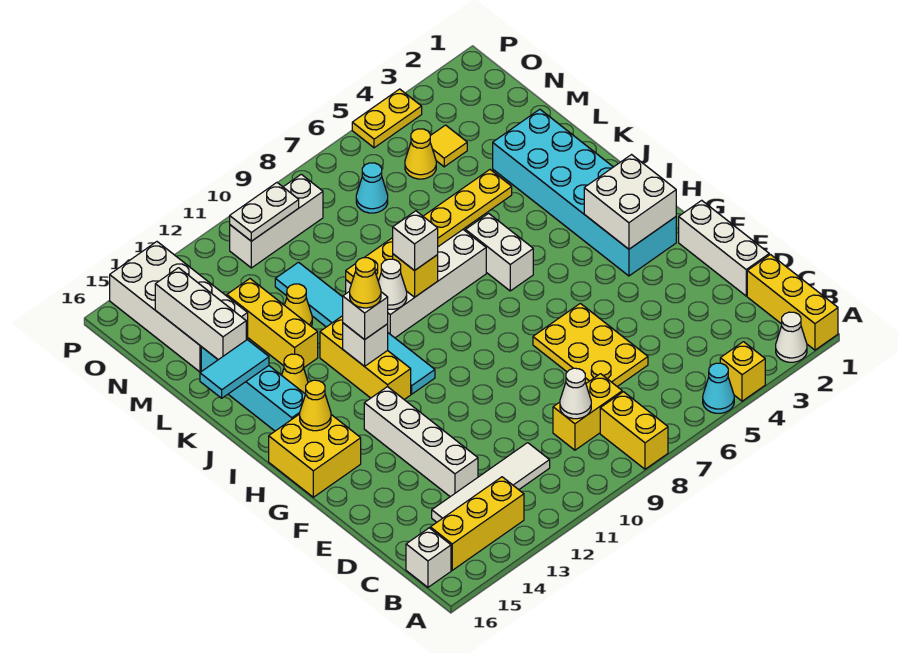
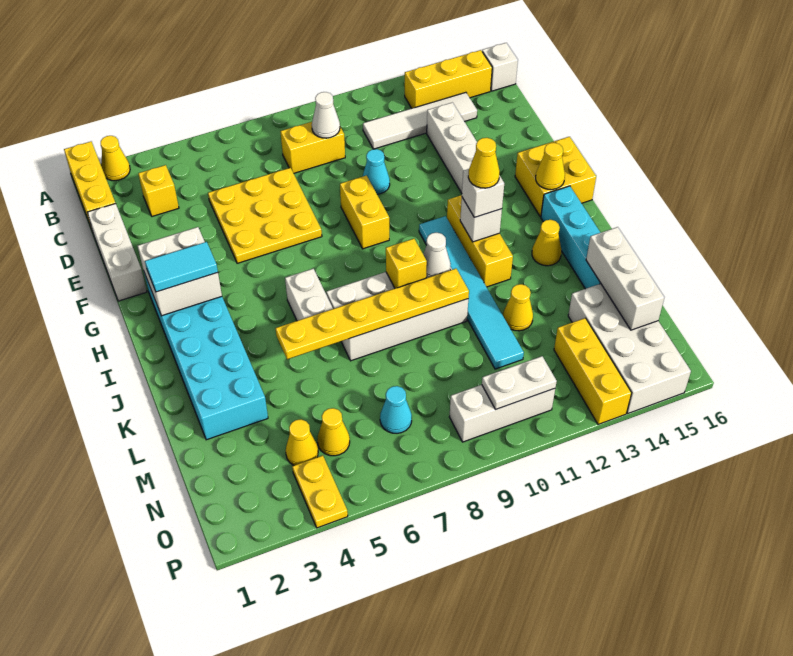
white 1x1 cone [776,312,807,362] -> yellow 1x1 cone [101,136,130,181]
yellow 1x1 brick [720,342,765,401] -> yellow 1x1 brick moved to [138,165,179,216]
cyan 1x1 cone [703,363,734,413] -> cyan 1x1 cone moved to [362,149,390,194]
yellow 1x2 brick [600,392,668,469] -> yellow 1x2 brick moved to [340,176,389,249]
yellow 2x3 plate [533,303,648,387] -> yellow 3x3 plate [208,168,322,263]
white 1x1 brick [393,211,438,271] -> none
yellow 1x3 brick [227,279,318,368] -> yellow 1x3 brick moved to [554,318,632,424]
cyan 1x2 tile [200,340,269,398] -> cyan 1x2 tile moved to [145,242,218,292]
yellow 1x1 tile [430,125,467,167] -> yellow 1x1 cone [286,420,318,465]
yellow 1x2 plate [352,89,422,148] -> yellow 1x2 plate turned to [292,455,348,528]

